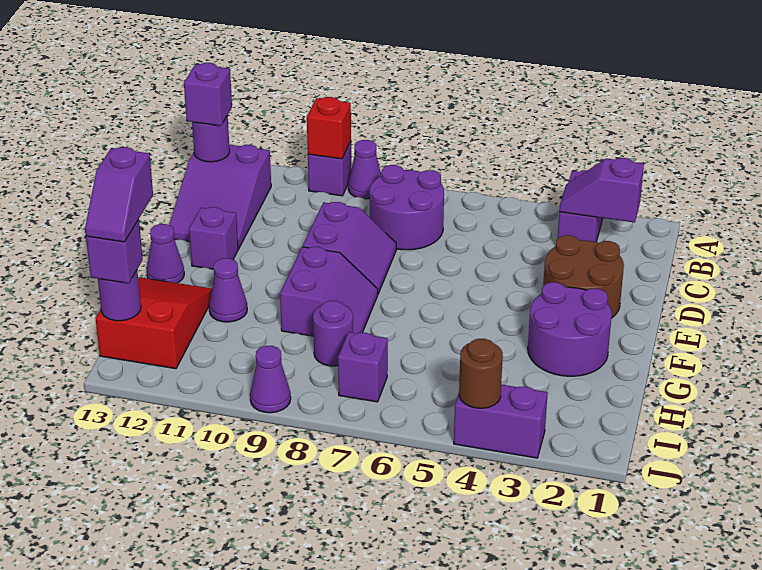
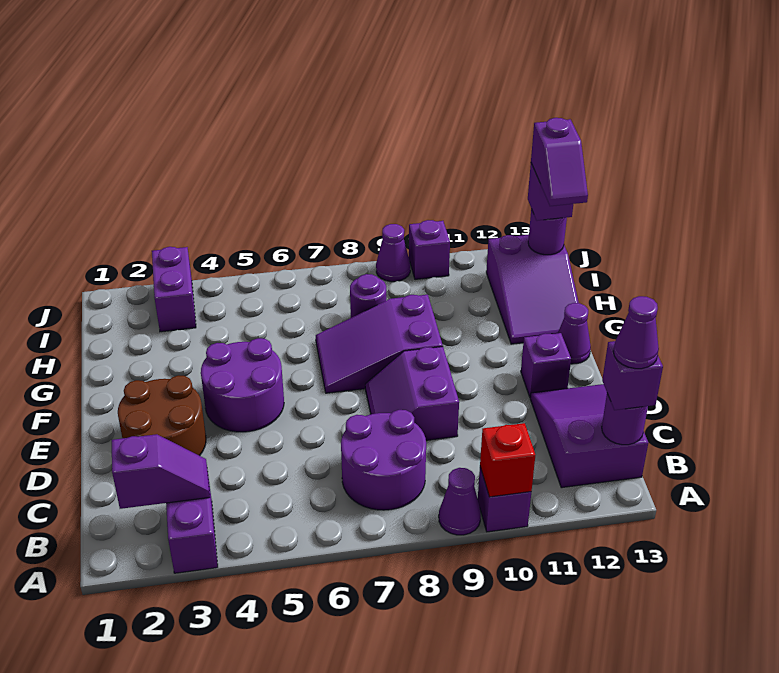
purple 2x2 round brick [528,282,612,376] -> purple 2x2 round brick moved to [201,338,284,432]
purple 2x2 slope [280,247,378,336] -> purple 2x3 slope [316,295,443,393]
purple 1x1 cone [209,258,247,322] -> purple 1x1 cone moved to [613,296,659,369]
red 2x3 slope [95,277,212,369] -> purple 2x3 slope [486,235,579,344]
purple 1x2 slope [85,147,153,242] -> purple 1x2 slope turned to [531,118,588,206]
purple 1x1 brick [338,332,388,402] -> purple 1x1 brick moved to [409,220,450,279]
purple 1x2 brick [454,385,548,458] -> purple 1x2 brick turned to [152,247,196,332]
brown 1x1 round brick [459,339,503,408] -> none

